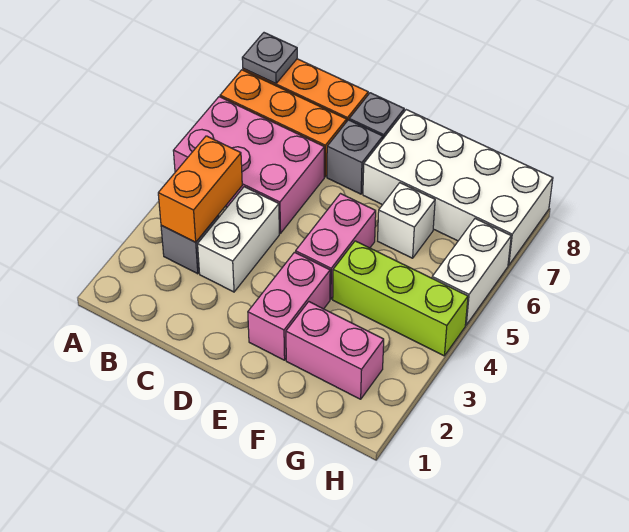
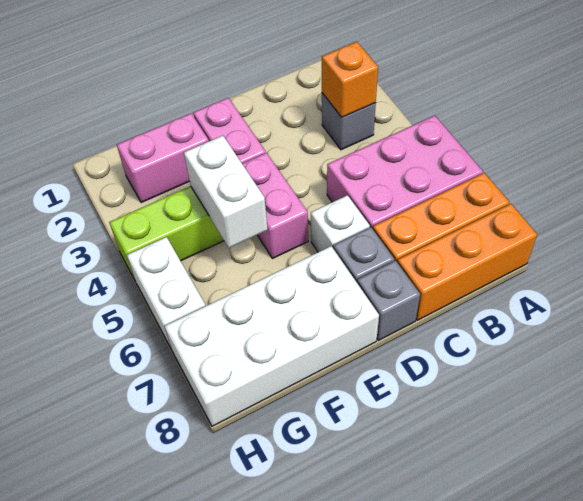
grey 1x1 plate [242,33,297,84] -> none
orange 1x2 brick [158,136,242,242] -> orange 1x1 brick [322,42,378,117]
white 1x2 brick [198,187,279,292] -> white 1x2 brick moved to [184,136,268,248]
white 1x1 brick [378,183,435,258] -> white 1x1 brick moved to [311,195,370,252]

